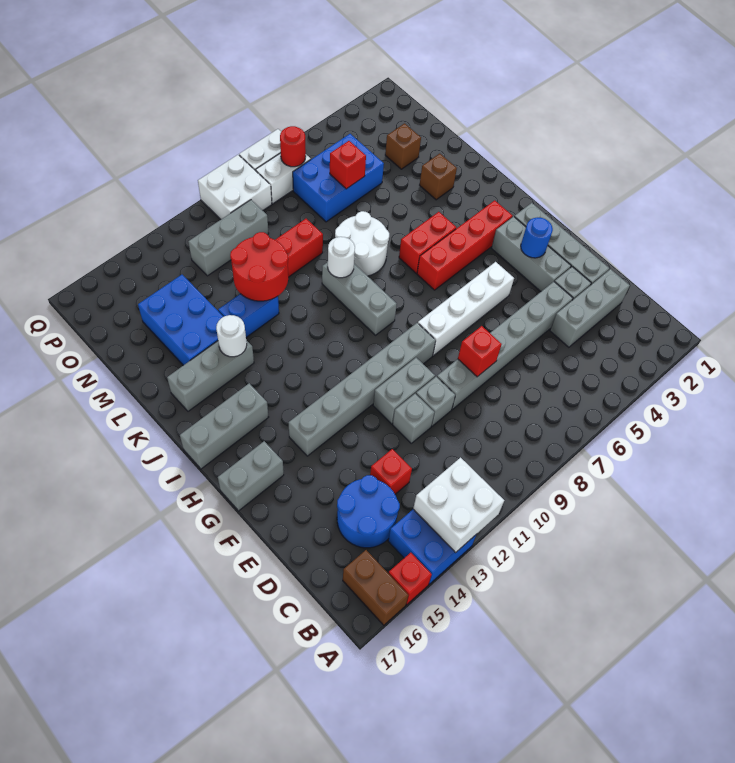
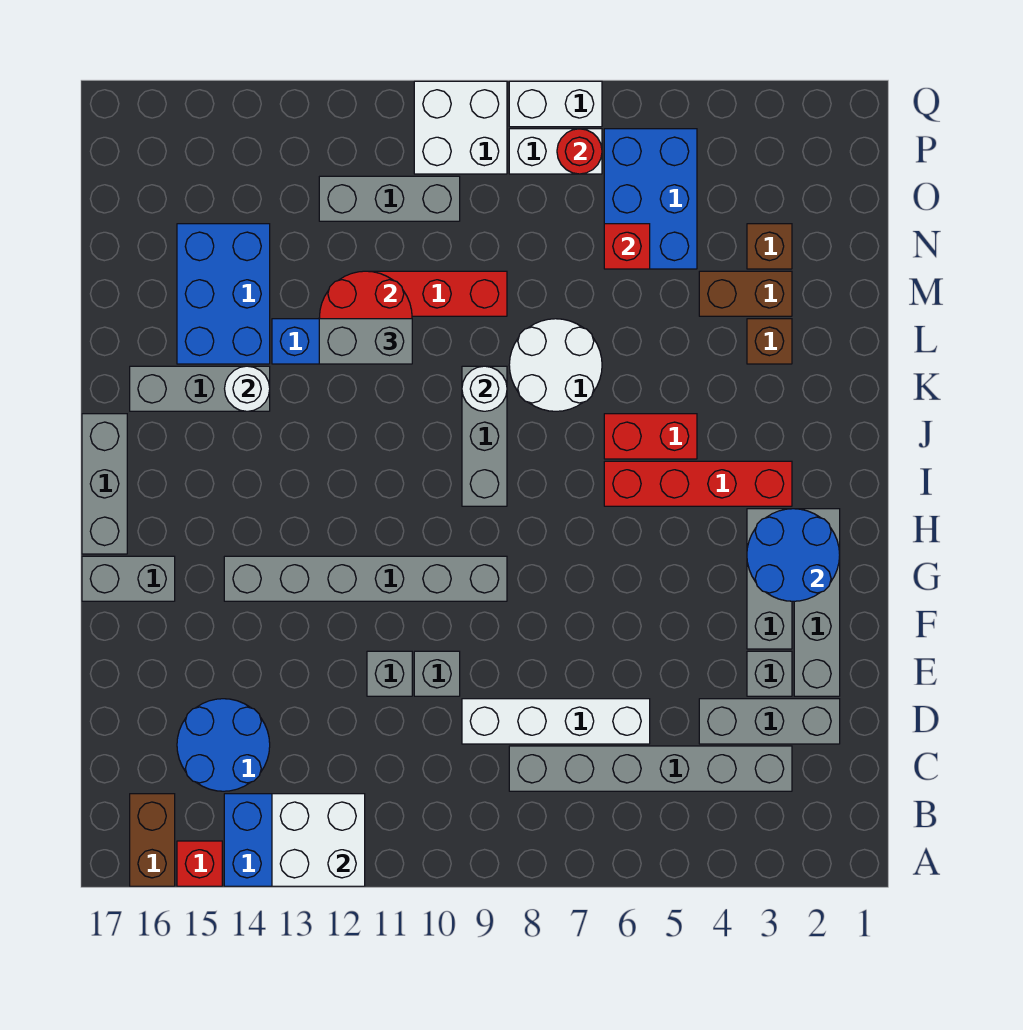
red 1x1 brick [370,449,412,494] -> none
grey 1x6 brick [437,282,573,409] -> grey 1x6 brick moved to [509,746,792,791]
red 1x1 brick [458,326,501,377] -> none
grey 1x2 brick [373,358,435,424] -> grey 1x2 brick moved to [319,319,412,364]
blue 1x1 round brick [521,217,553,258] -> blue 2x2 round brick [747,509,840,601]
white 1x4 brick [418,262,514,356] -> white 1x4 brick moved to [462,699,650,744]
grey 1x3 brick [180,383,268,469] -> grey 1x3 brick turned to [82,414,127,554]
none -> brown 1x2 brick [699,271,792,316]
blue 2x3 brick [293,134,384,222] -> blue 2x3 brick turned to [604,129,697,269]

